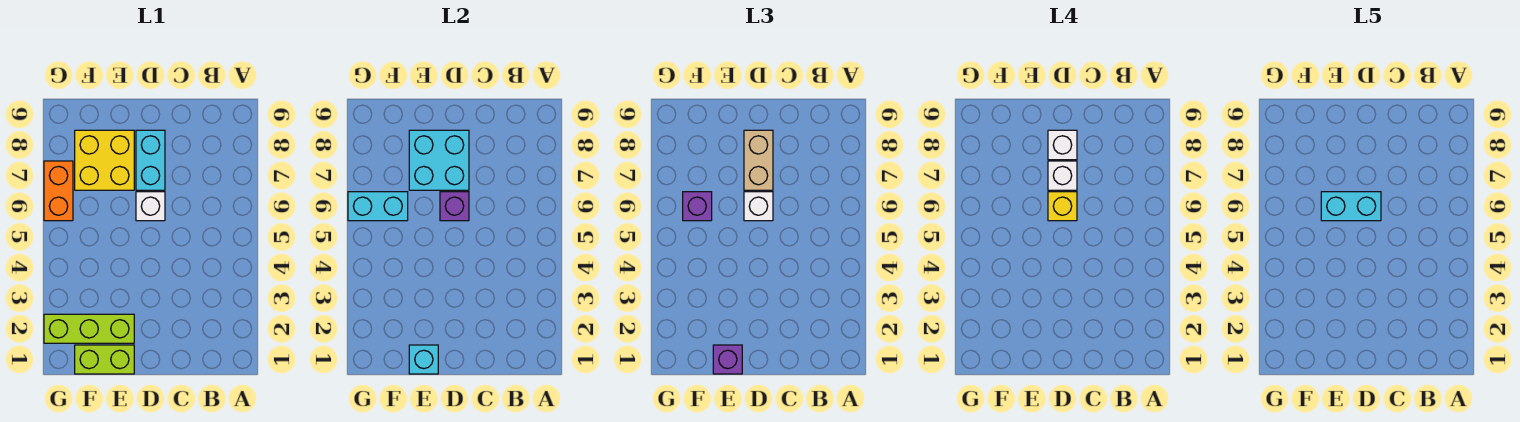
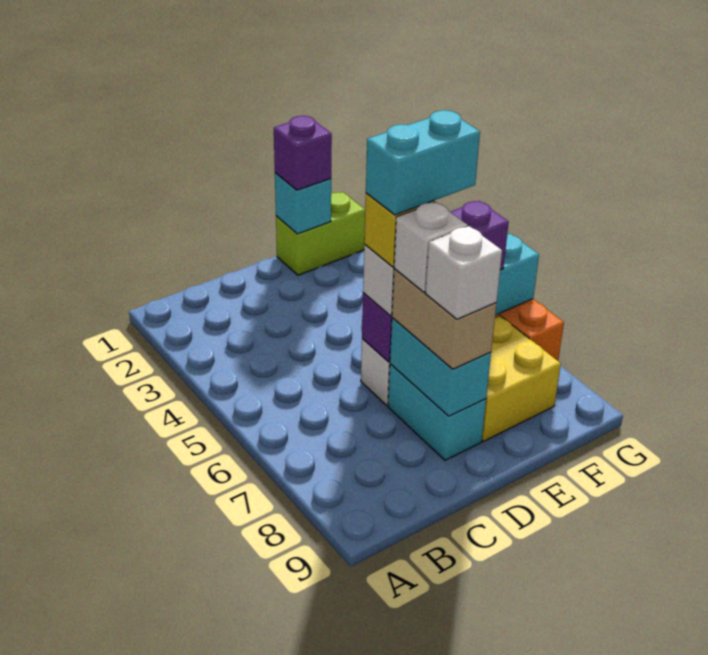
cyan 2x2 brick [409,130,469,190] -> cyan 1x2 brick [390,318,491,416]
lime 1x3 brick [44,314,134,343] -> none

